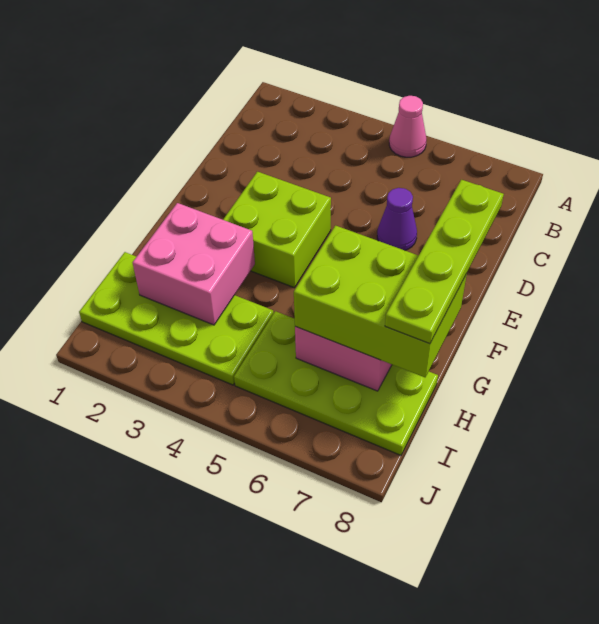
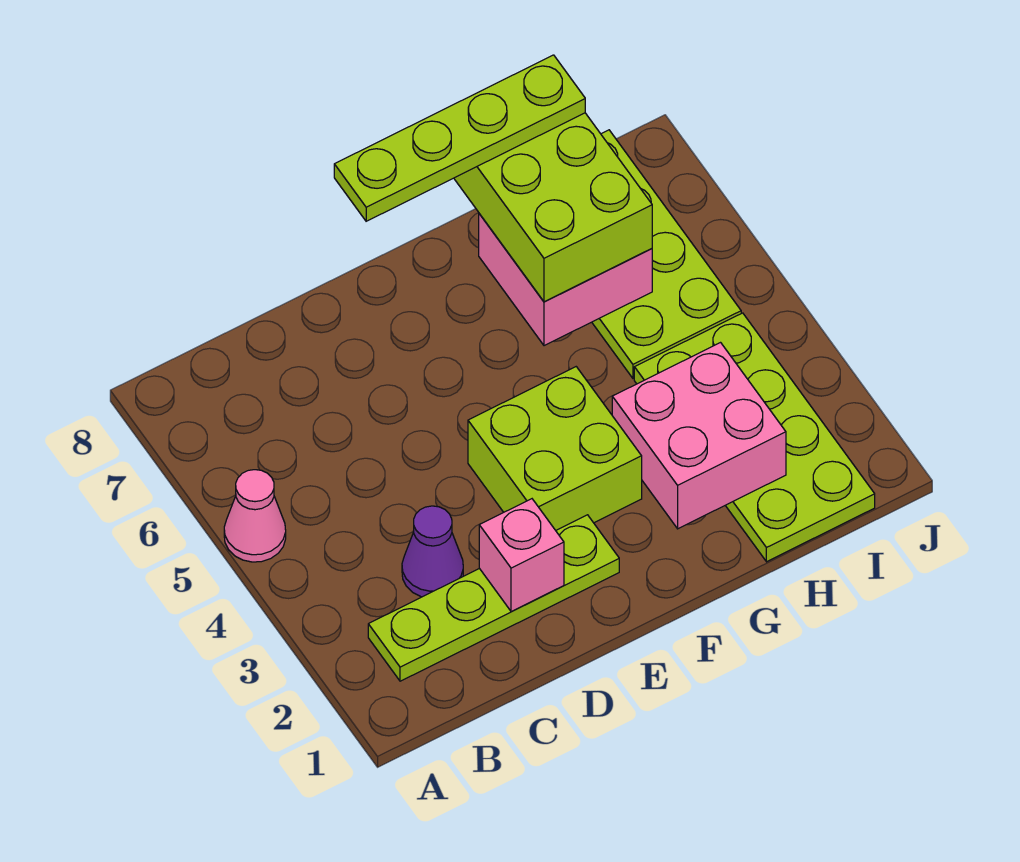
none -> lime 1x4 plate [368,515,619,681]
none -> pink 1x1 brick [479,499,564,612]
purple 1x1 cone [377,188,417,250] -> purple 1x1 cone moved to [402,506,463,597]

